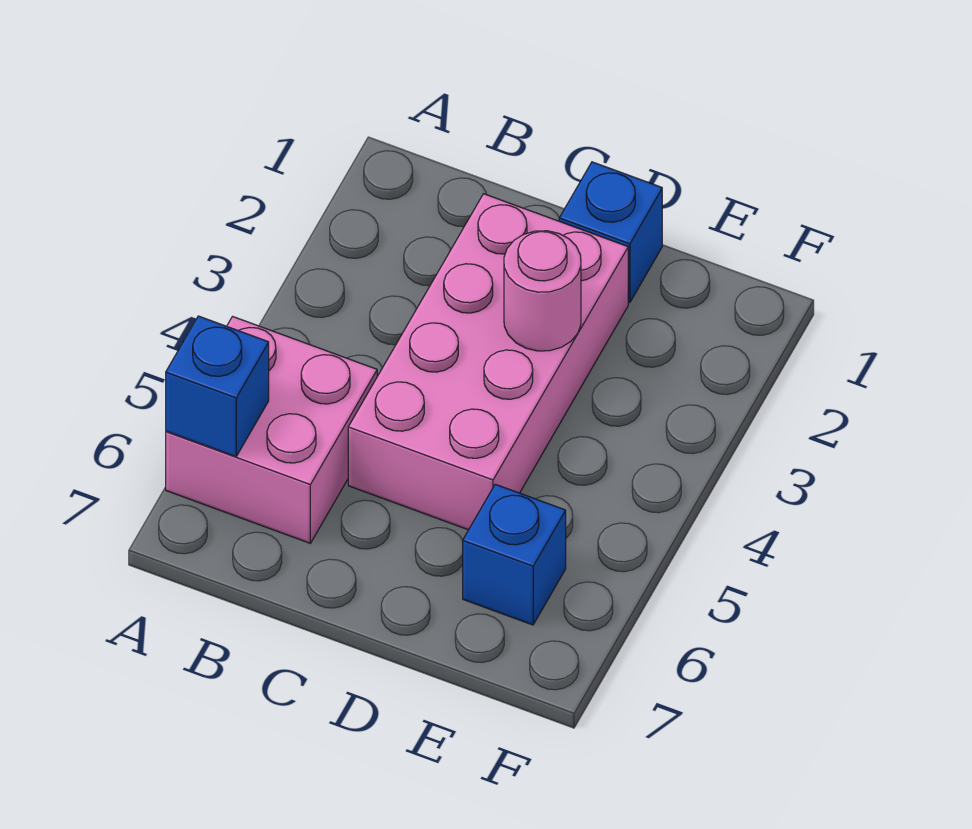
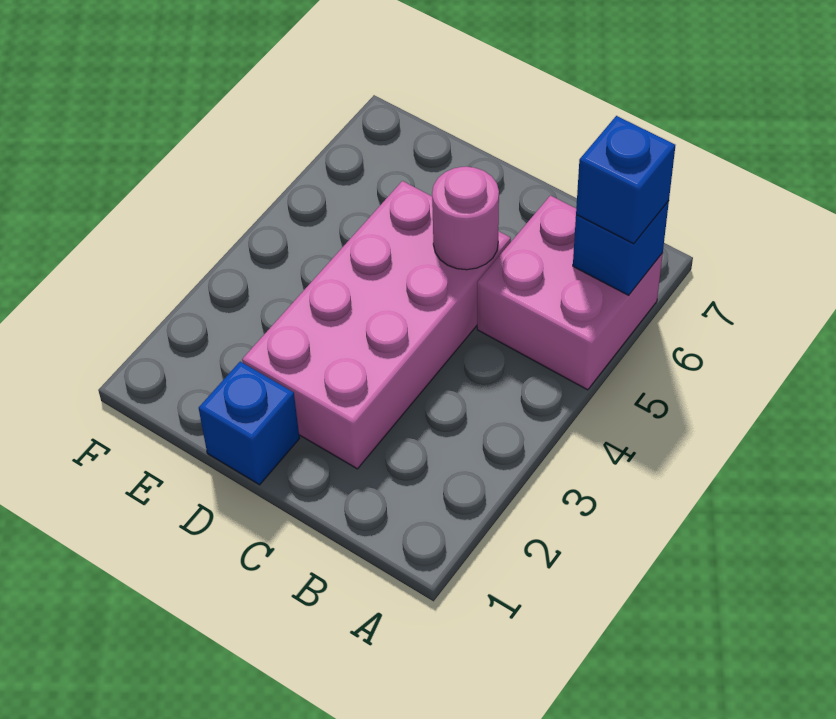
pink 1x1 round brick [504,231,581,351] -> pink 1x1 round brick moved to [432,166,499,270]
blue 1x1 brick [463,484,566,625] -> blue 1x1 brick moved to [576,116,675,244]

